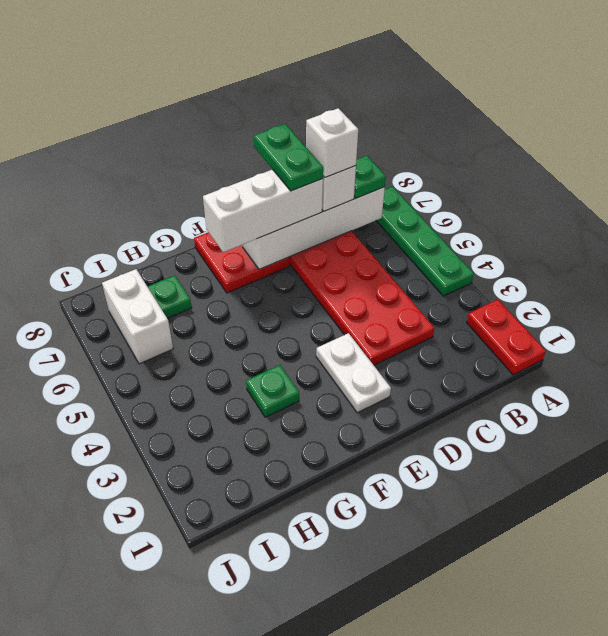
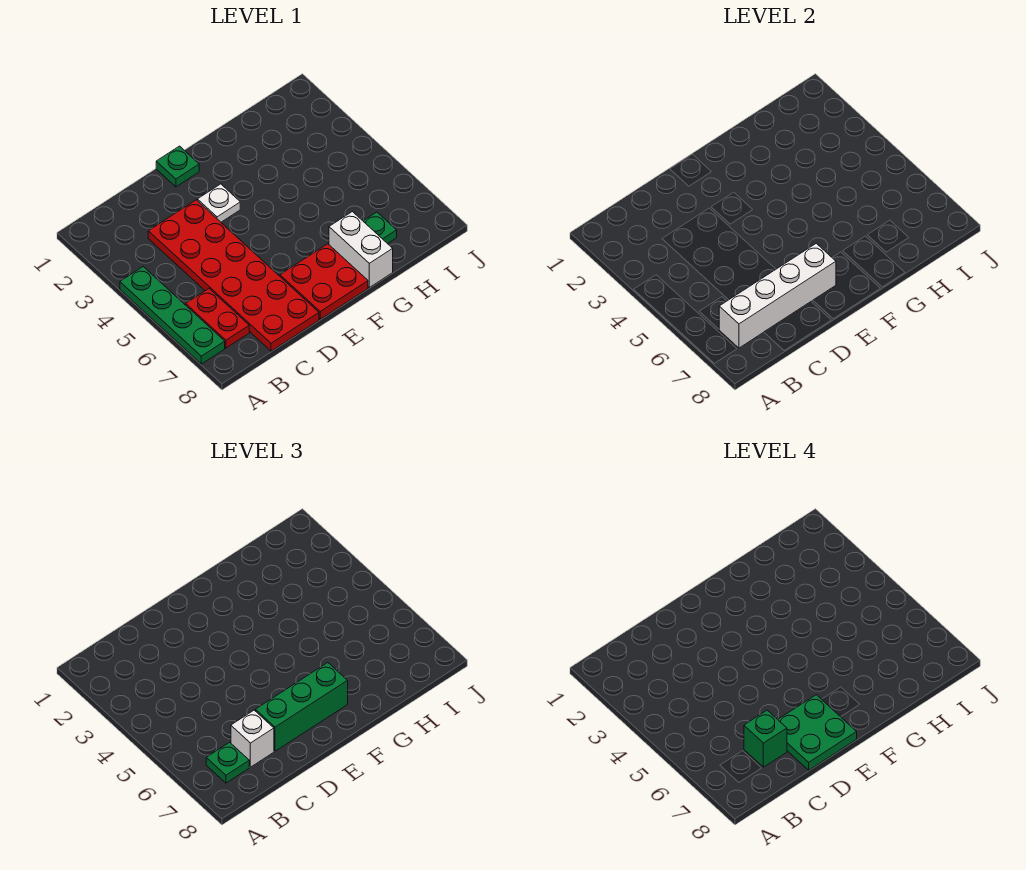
red 1x2 plate [467,300,546,375] -> red 1x2 plate moved to [186,289,249,348]
white 1x1 brick [306,108,358,178] -> green 1x1 brick [744,710,787,767]
white 1x3 brick [203,169,323,252] -> green 1x3 brick [255,663,348,751]
green 1x2 plate [254,124,323,191] -> green 2x2 plate [778,695,857,770]
white 1x2 plate [316,333,391,413] -> white 1x1 plate [197,184,240,222]
green 1x1 plate [246,365,299,417] -> green 1x1 plate moved to [156,146,199,187]
white 1x2 brick [102,269,173,364] -> white 1x2 brick moved to [329,212,393,287]

